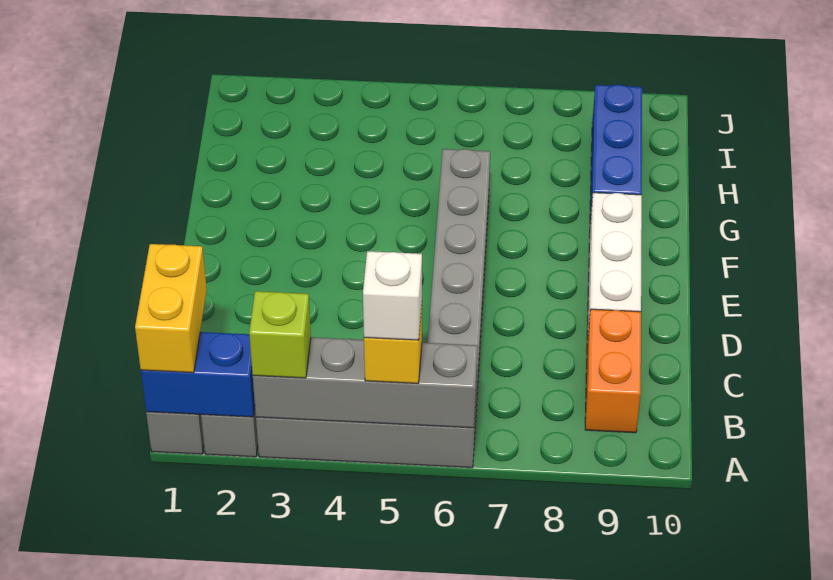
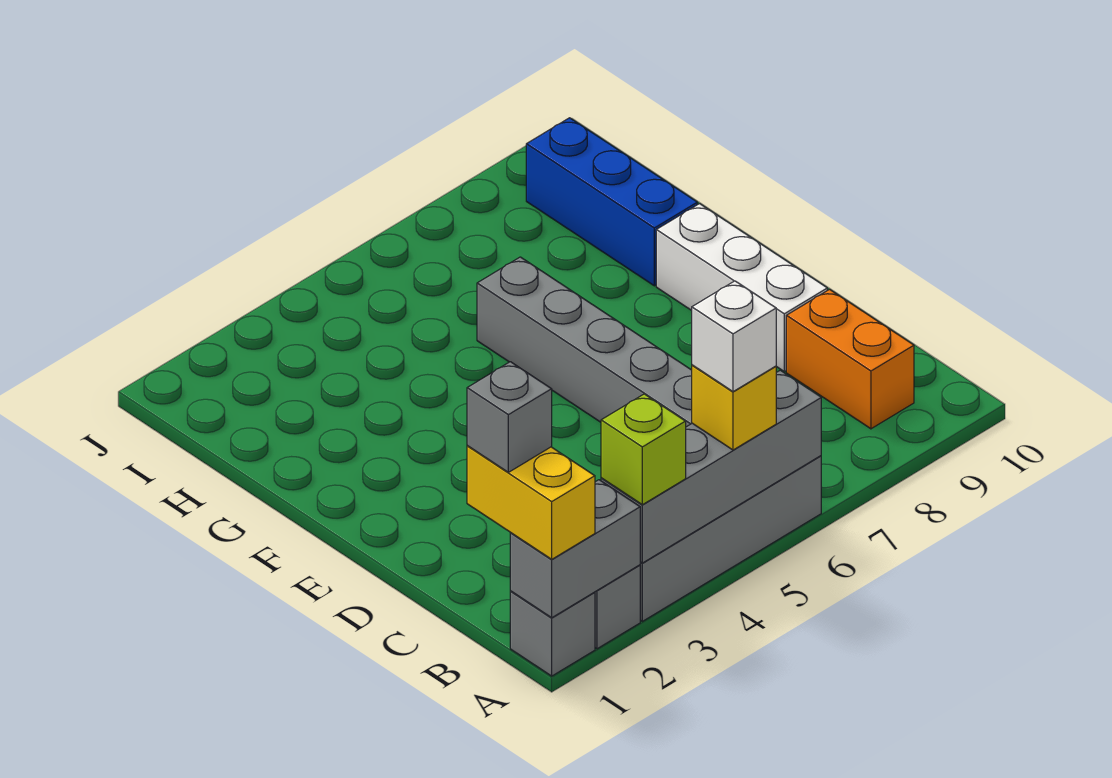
blue 1x2 brick [141,332,255,417] -> grey 1x2 brick [510,480,640,618]
none -> grey 1x1 brick [467,362,552,472]

